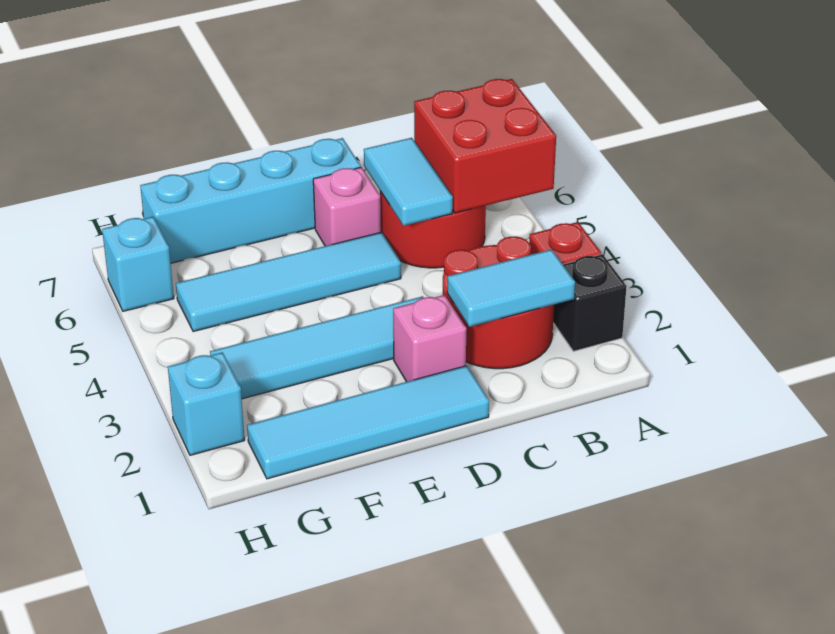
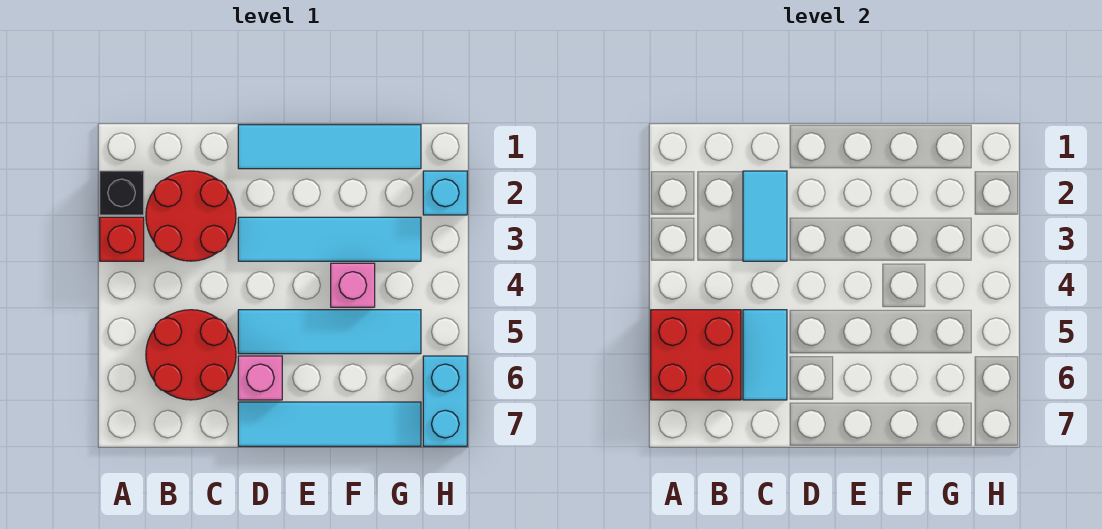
cyan 1x2 tile [447,250,575,327] -> cyan 1x2 tile turned to [743,171,787,261]
pink 1x1 brick [393,295,467,382] -> pink 1x1 brick moved to [331,263,375,307]
cyan 1x4 brick [140,138,361,263] -> cyan 1x4 tile [238,402,421,446]
cyan 1x1 brick [102,217,174,311] -> cyan 1x2 brick [423,356,467,446]

